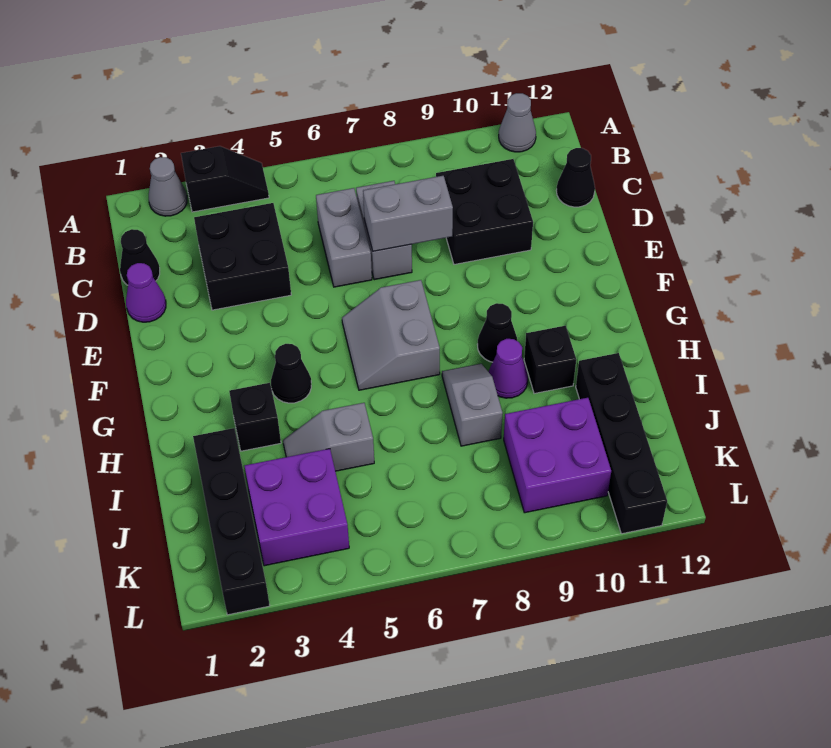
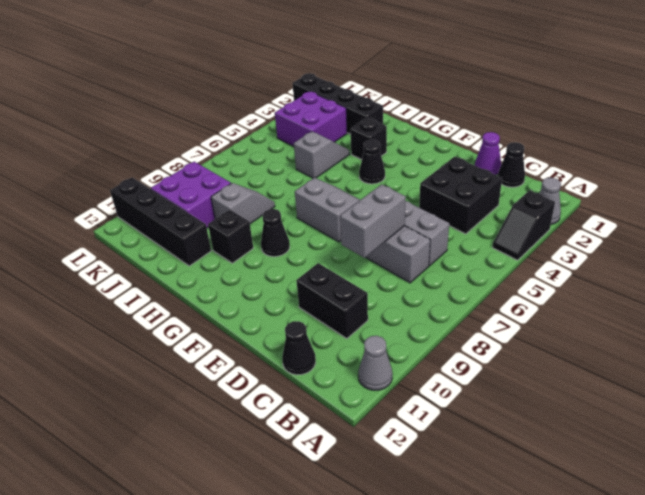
black 2x2 brick [436,159,533,264] -> black 1x2 brick [296,263,368,339]
grey 1x2 slope [442,364,503,446] -> grey 1x2 slope turned to [211,183,275,224]
purple 1x1 cone [489,339,528,398] -> none

